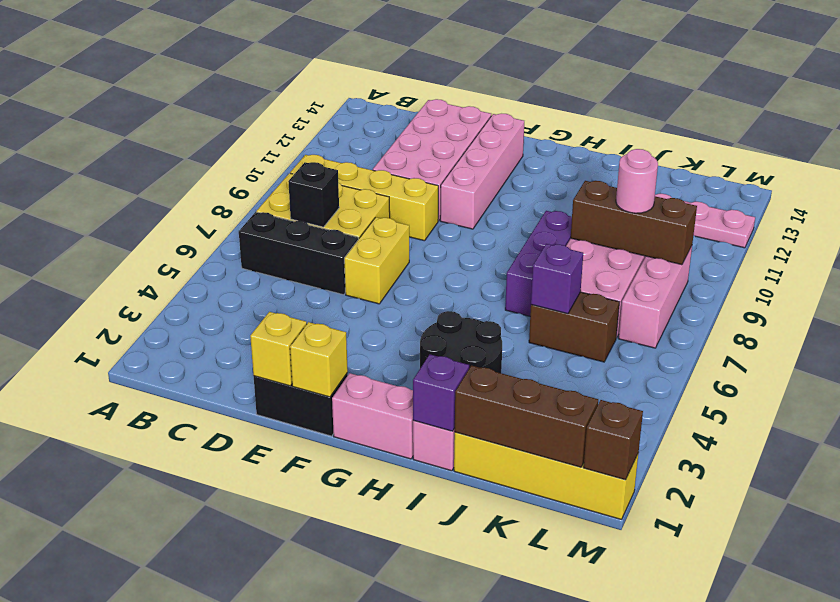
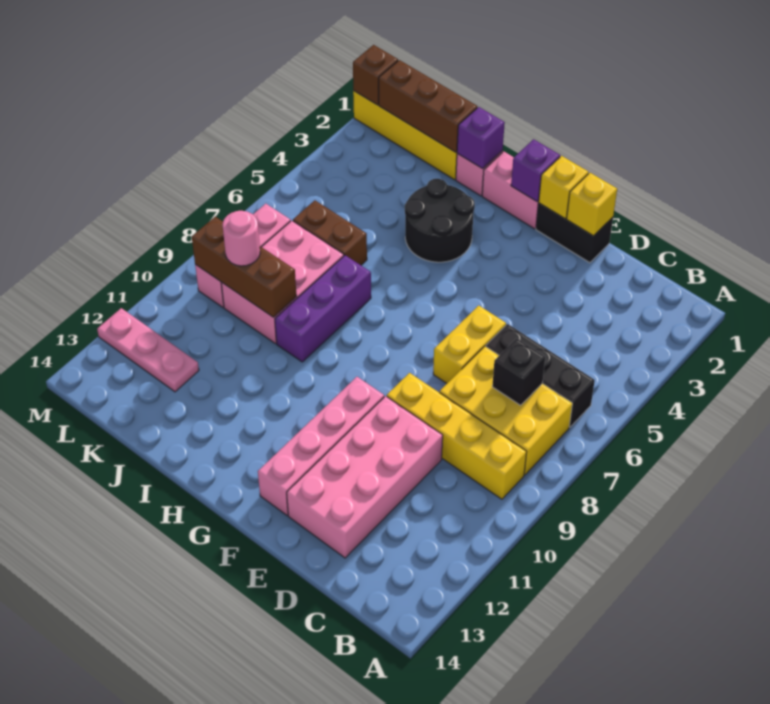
purple 1x1 brick [531,244,583,314] -> purple 1x1 brick moved to [511,139,560,202]

